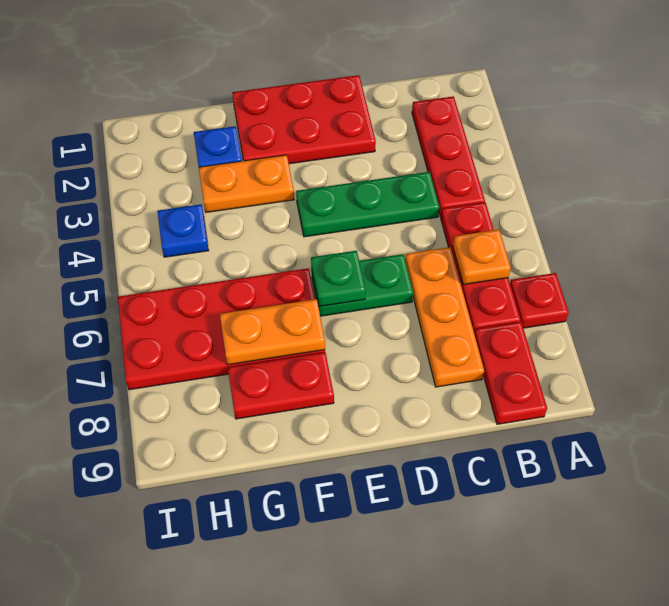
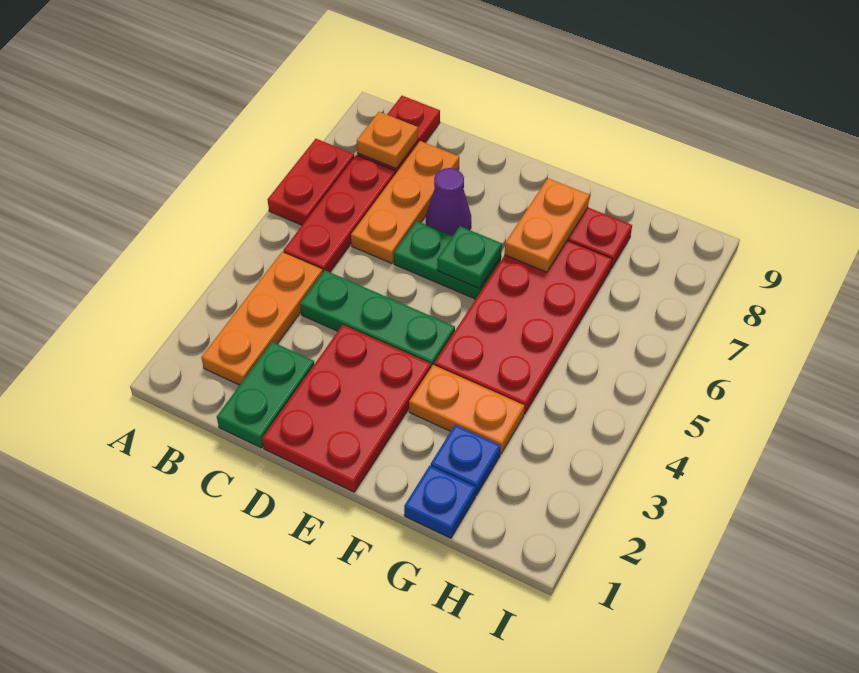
red 1x1 plate [510,273,569,328] -> red 1x2 plate [268,139,354,225]
red 1x3 plate [412,96,485,217] -> orange 1x3 plate [201,252,323,385]
orange 1x1 plate [453,230,511,285] -> orange 1x1 plate moved to [357,112,418,169]
none -> green 1x2 plate [217,342,314,448]
red 2x3 plate [232,75,376,164] -> red 2x3 plate turned to [262,325,431,492]
none -> purple 1x1 cone [426,168,471,236]
red 2x4 plate [118,268,325,390] -> red 2x4 plate turned to [434,240,612,414]
orange 1x2 plate [220,299,325,365] -> orange 1x2 plate turned to [505,178,590,272]
blue 1x1 plate [157,204,209,257] -> blue 1x1 plate moved to [404,466,476,538]

